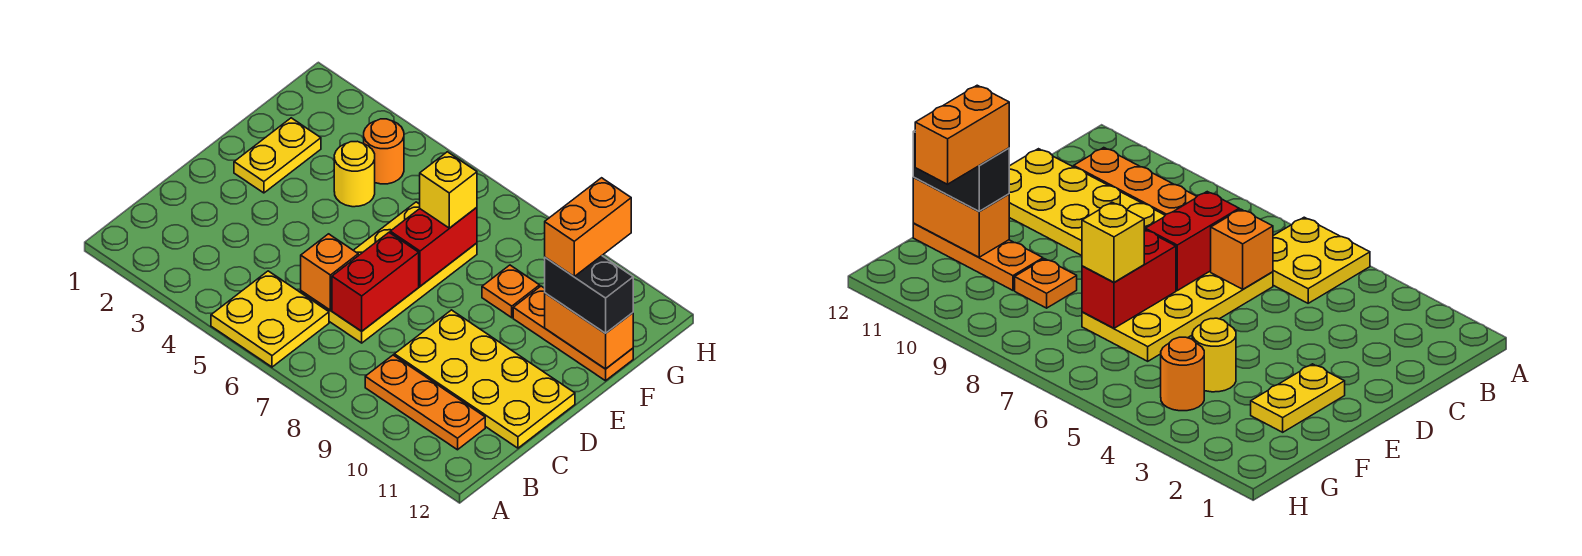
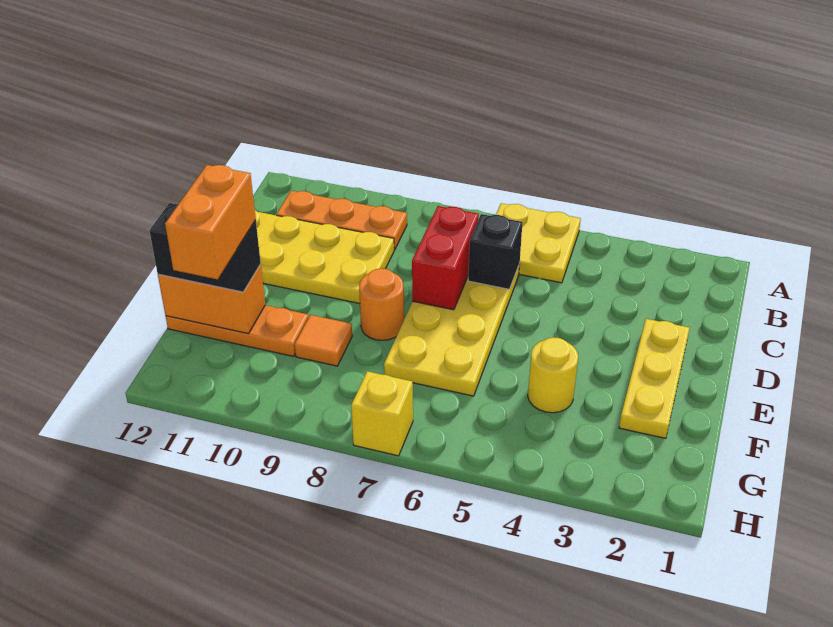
orange 1x1 brick [301,234,358,310] -> black 1x1 brick [468,214,523,289]
yellow 1x2 plate [234,118,321,193] -> yellow 1x3 plate [619,319,690,438]
red 1x2 brick [390,207,477,286] -> none
yellow 1x1 brick [420,152,477,228] -> yellow 1x1 brick moved to [351,371,413,456]
orange 1x1 plate [482,265,540,318] -> orange 1x1 tile [295,315,352,366]
orange 1x1 round brick [364,119,404,184] -> orange 1x1 round brick moved to [359,268,404,340]

